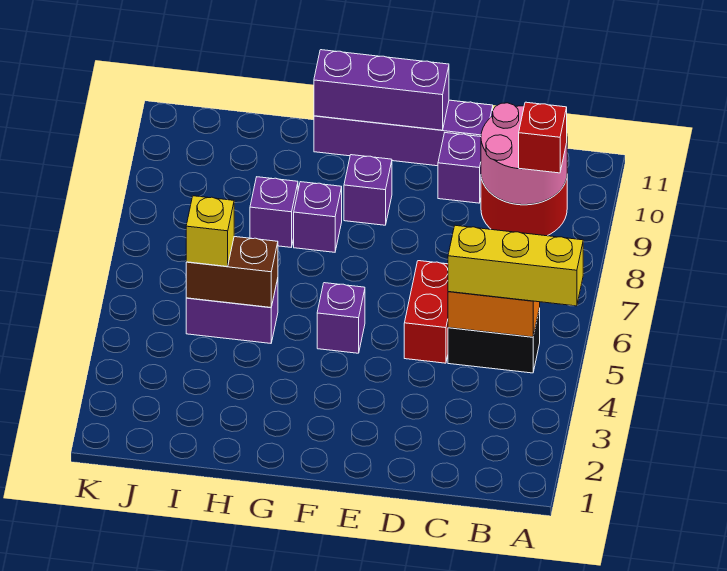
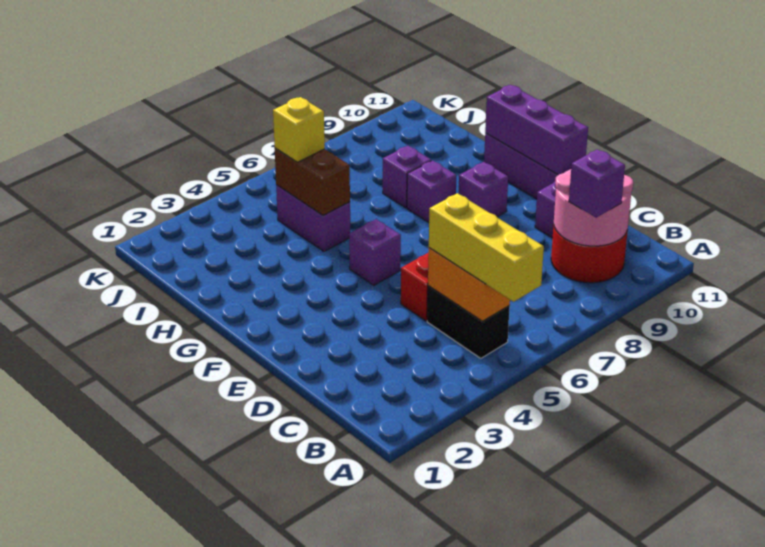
red 1x1 brick [519,102,567,173] -> purple 1x1 brick [569,149,625,217]

